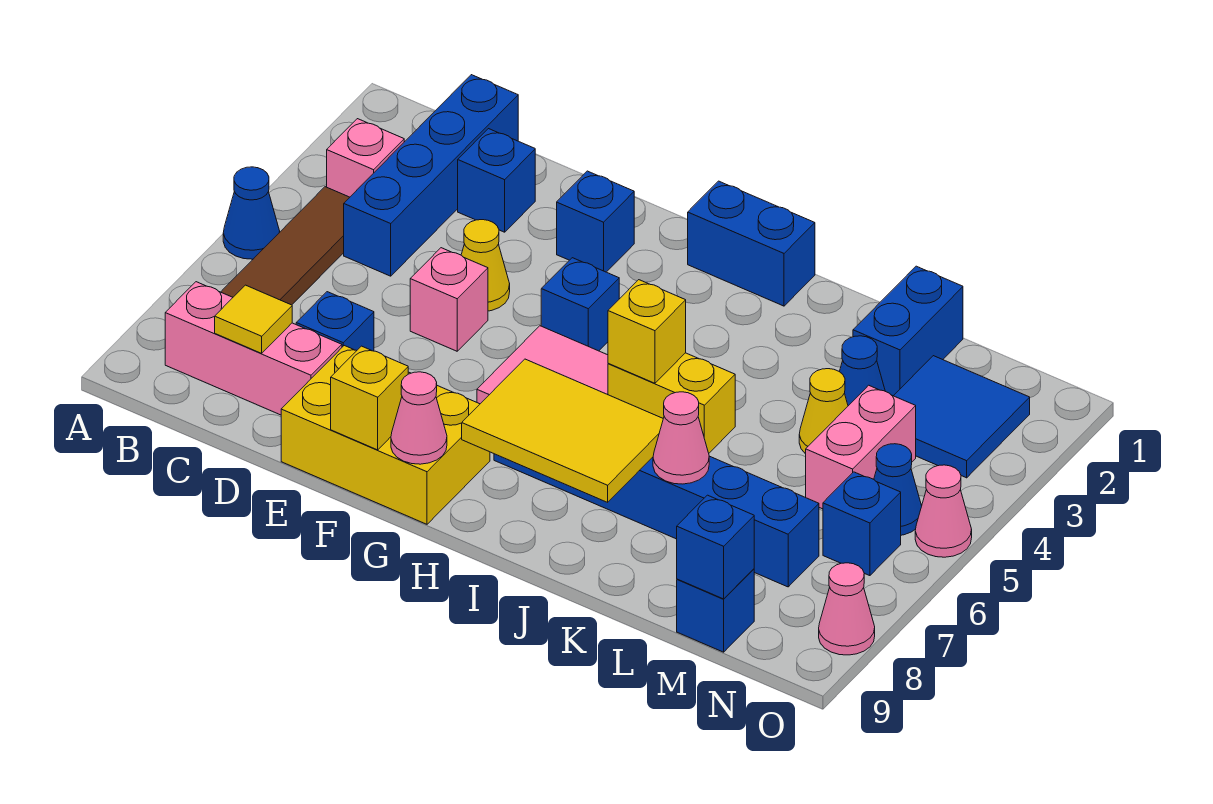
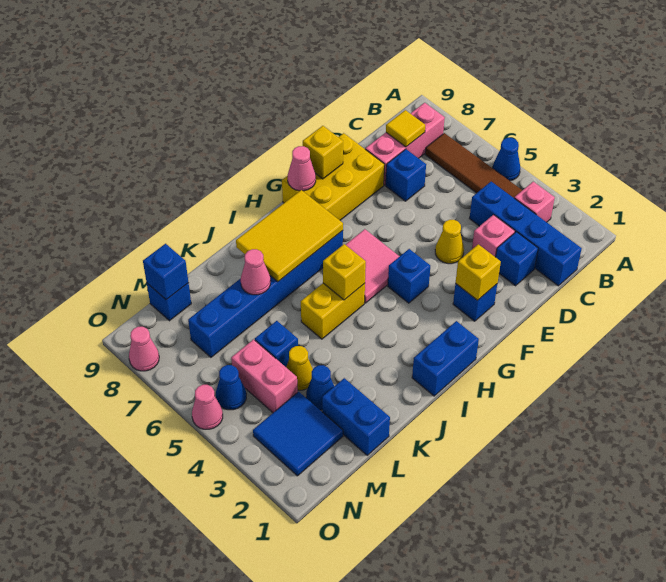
pink 1x1 brick [410,248,488,351] -> pink 1x1 brick moved to [472,215,515,257]
none -> yellow 1x1 brick [456,244,501,300]
blue 1x1 brick [823,472,901,576] -> blue 1x1 brick moved to [255,321,298,367]

